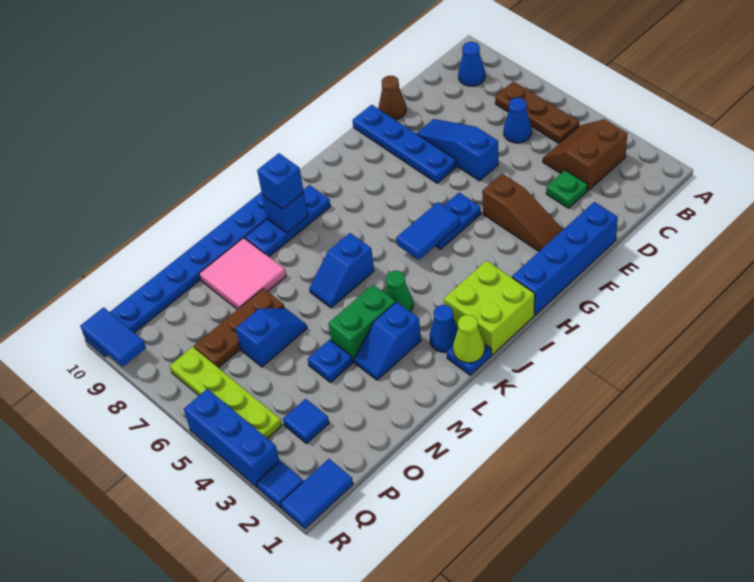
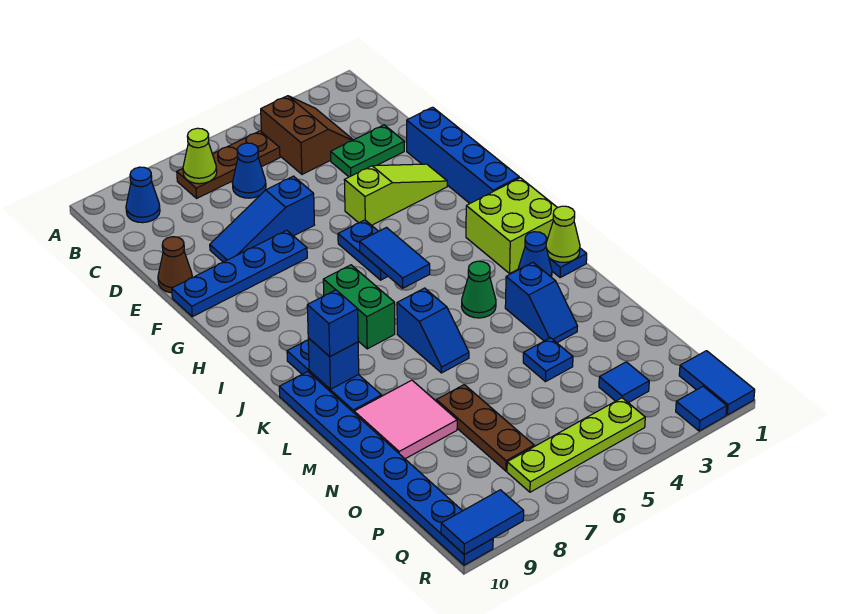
brown 2x2 slope [543,119,628,191] -> brown 2x2 slope turned to [261,96,353,174]
none -> lime 1x1 cone [183,128,217,184]
green 1x1 plate [546,170,588,208] -> green 1x2 plate [331,125,404,177]
brown 1x3 slope [482,174,563,251] -> lime 1x3 slope [344,164,447,225]
green 1x2 brick [328,285,395,362] -> green 1x2 brick moved to [323,265,395,349]
blue 1x2 slope [236,308,307,367] -> none
blue 1x3 brick [184,389,280,488] -> none

